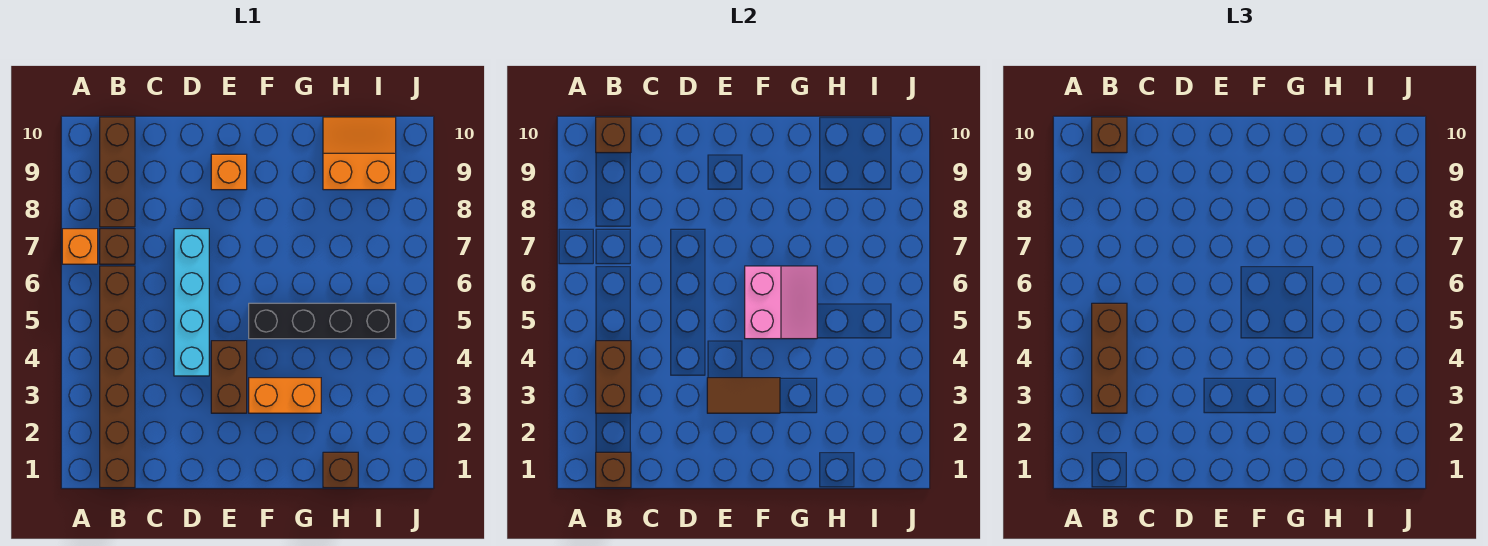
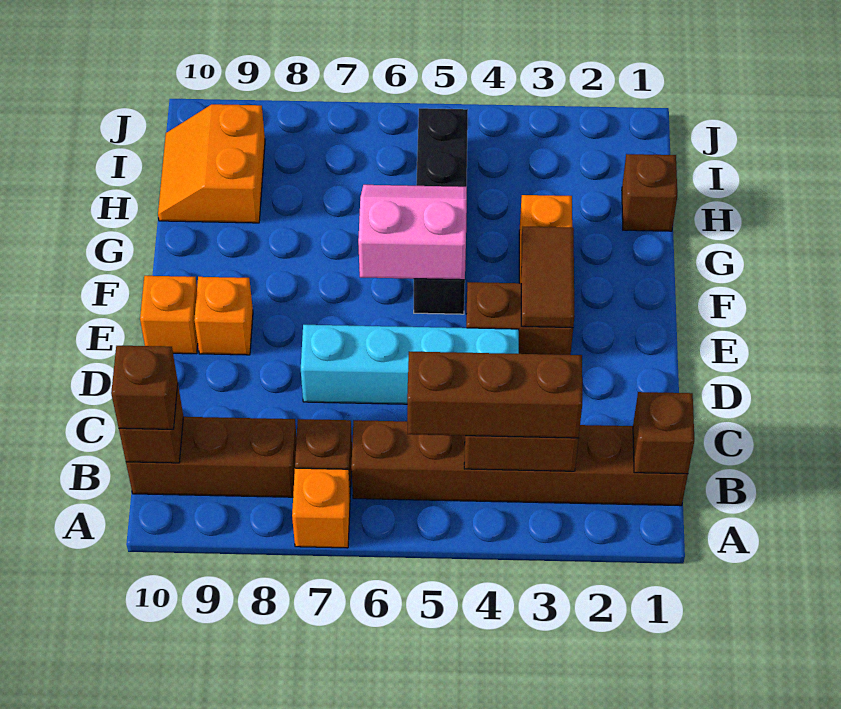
none -> orange 1x1 brick [140,276,198,354]

